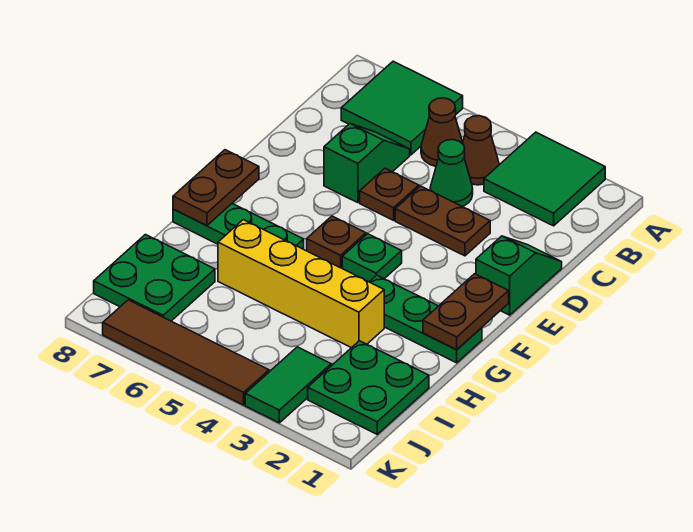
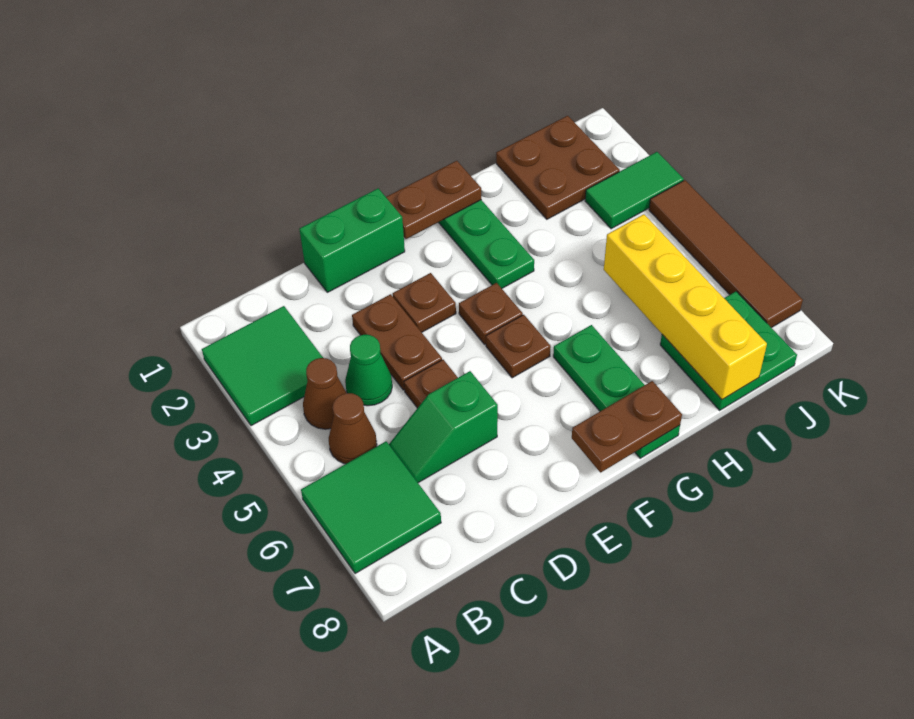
green 1x2 slope [476,236,562,315] -> green 1x2 brick [299,188,405,292]
none -> brown 1x1 plate [393,273,456,332]
green 1x1 plate [342,234,402,282] -> brown 1x1 plate [459,283,523,344]
yellow 1x4 brick [218,220,384,348] -> yellow 1x4 brick moved to [604,214,767,400]
green 2x2 plate [308,341,429,434] -> brown 2x2 plate [496,116,620,219]

